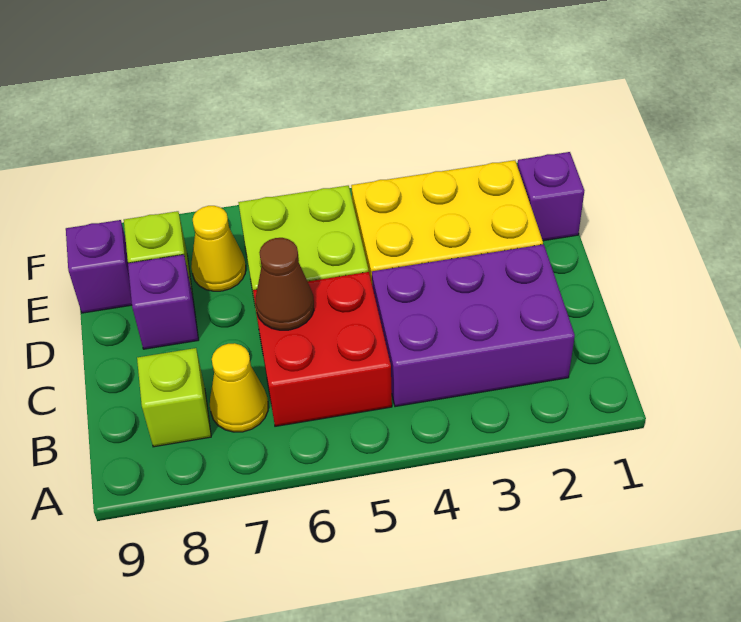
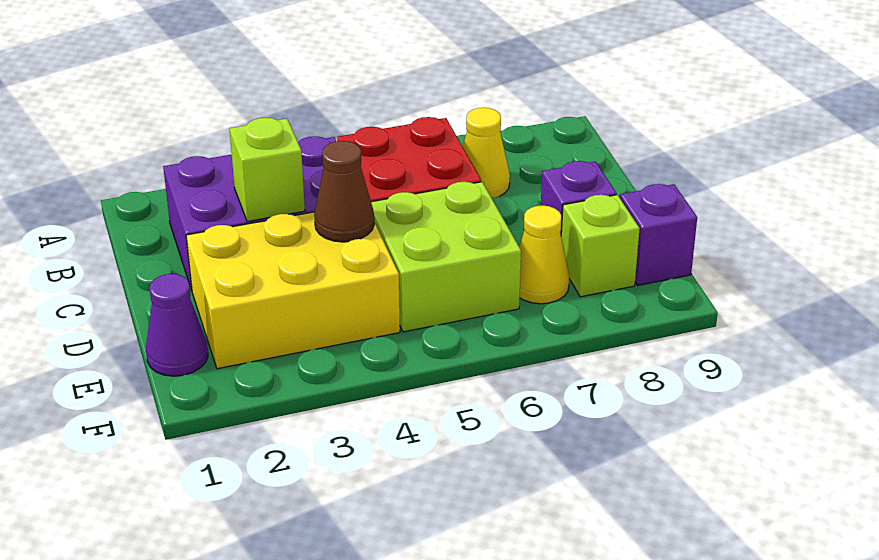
lime 1x1 brick [137,348,211,447] -> lime 1x1 brick moved to [229,118,305,222]
brown 1x1 cone [255,238,314,330] -> brown 1x1 cone moved to [314,141,374,242]
purple 1x1 brick [517,152,584,241] -> purple 1x1 cone [146,274,208,376]

